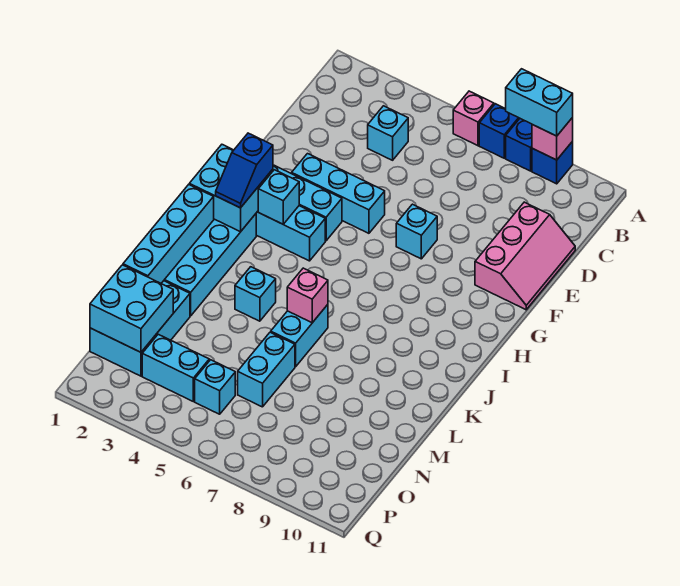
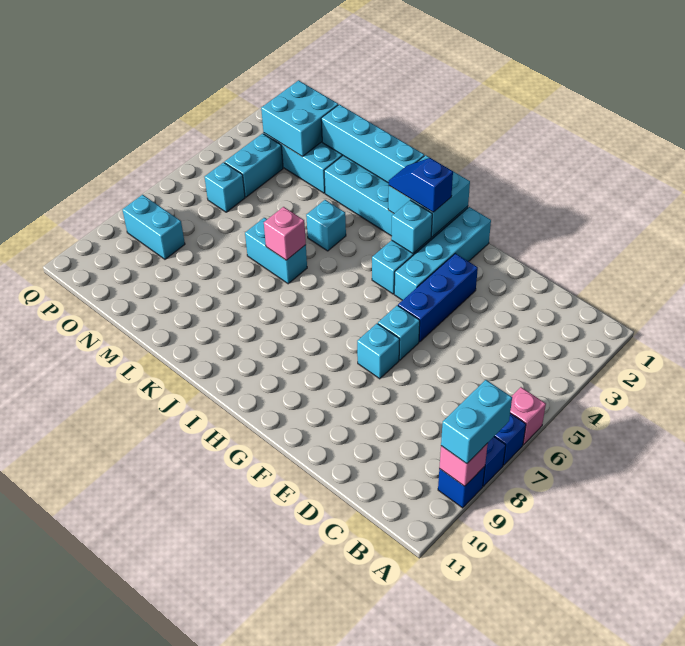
cyan 1x1 brick [368,106,408,160] -> cyan 1x1 brick moved to [378,305,420,360]
pink 2x3 slope [475,202,575,310] -> none
cyan 1x3 brick [292,154,385,233] -> blue 1x3 brick [398,254,478,342]
cyan 1x2 brick [238,332,295,407] -> cyan 1x2 brick moved to [123,195,185,259]

